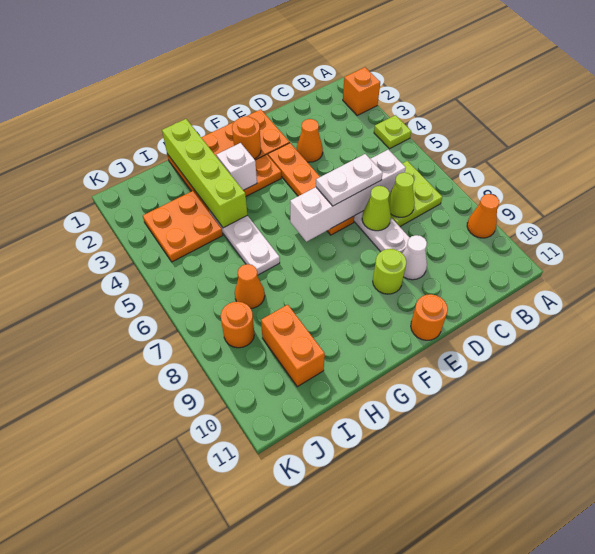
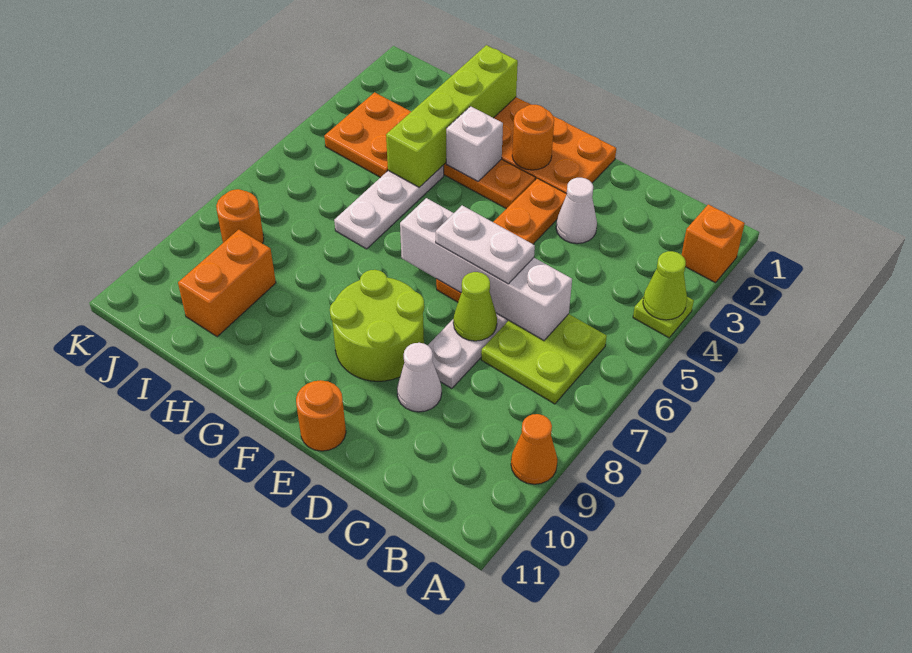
lime 1x1 cone [388,173,415,217] -> lime 1x1 cone moved to [643,251,687,320]
orange 1x1 cone [297,119,323,162] -> white 1x1 cone [556,178,597,244]
lime 1x1 round brick [373,249,406,294] -> lime 2x2 round brick [330,270,424,381]
orange 1x1 cone [235,264,265,308] -> none

